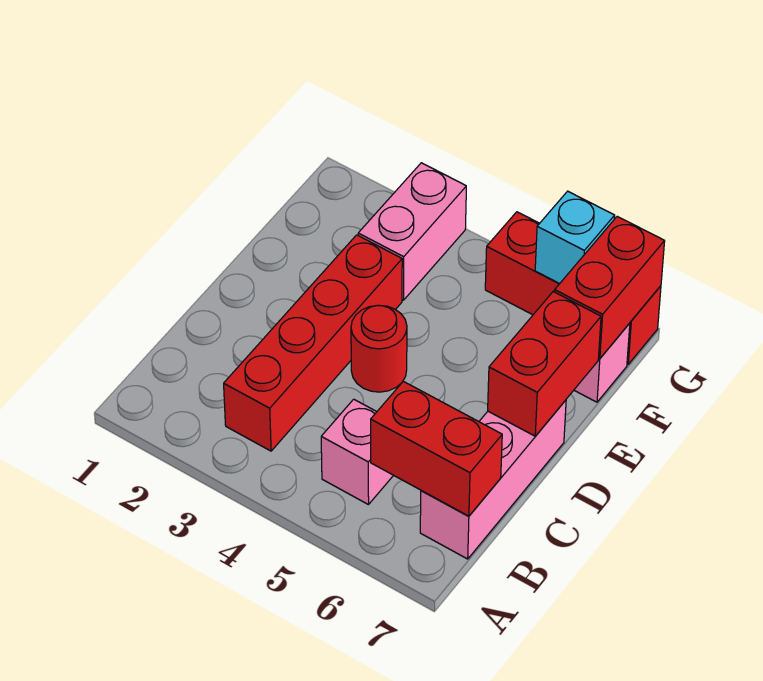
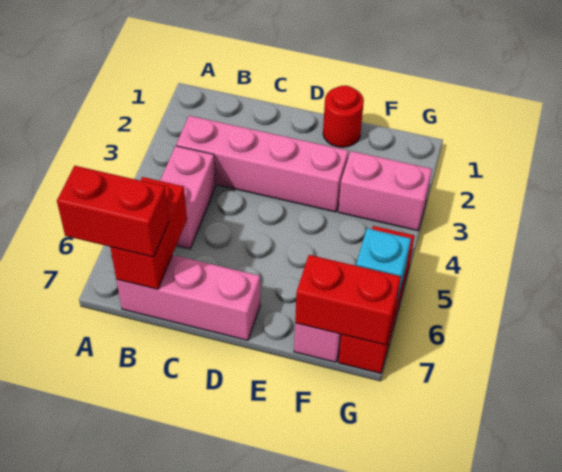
red 1x4 brick [224,235,402,451] -> pink 1x4 brick [176,116,348,212]
pink 1x1 brick [321,399,393,505] -> pink 1x2 brick [160,146,216,249]
red 1x1 round brick [351,305,407,392] -> red 1x1 round brick moved to [323,86,364,147]
red 1x2 brick [488,292,601,436] -> red 1x2 brick moved to [57,166,169,257]

